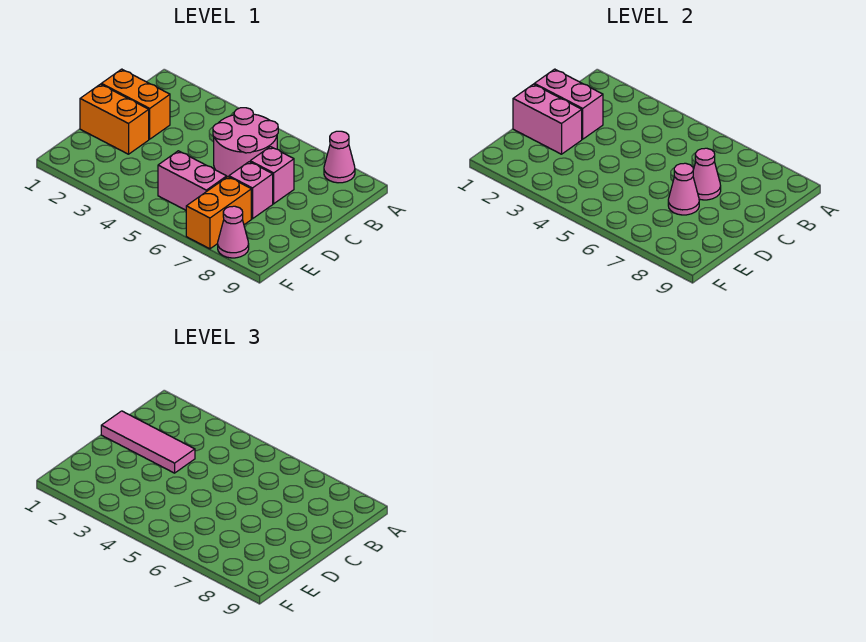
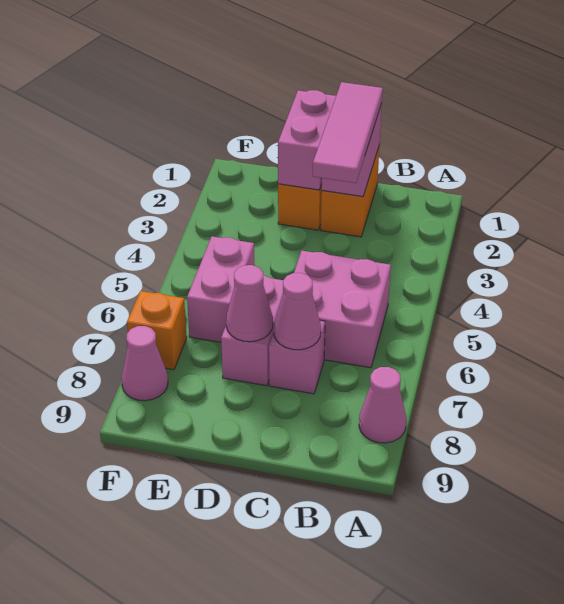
pink 2x2 round brick [213,108,278,177] -> pink 2x2 brick [294,251,391,368]
pink 1x1 brick [229,162,273,219] -> pink 1x2 brick [221,276,283,386]
orange 1x2 brick [186,177,251,249] -> orange 1x1 brick [127,291,187,370]

